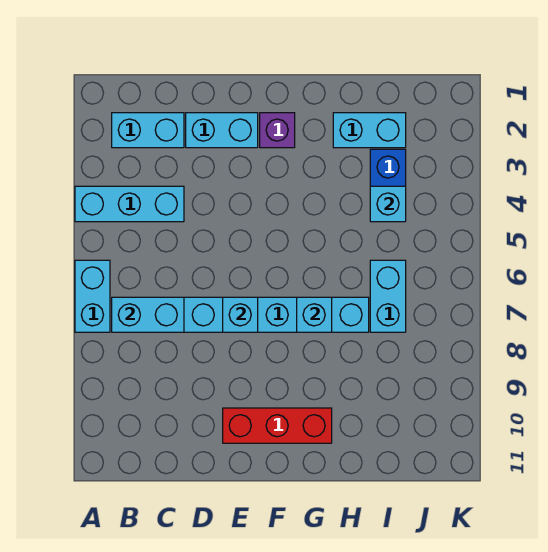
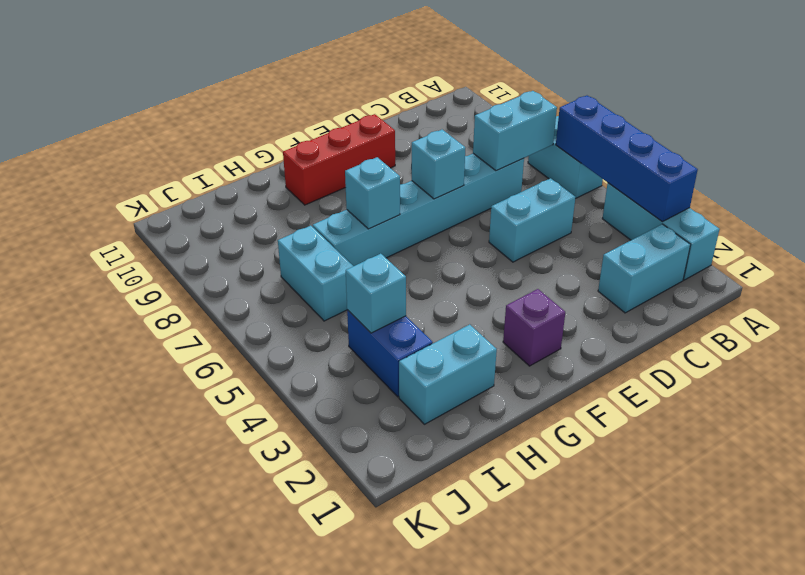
none -> blue 1x4 brick [556,96,698,222]
cyan 1x3 brick [75,186,184,222] -> cyan 1x3 brick turned to [602,183,720,280]
cyan 1x2 brick [186,113,258,148] -> cyan 1x2 brick moved to [489,178,576,262]

